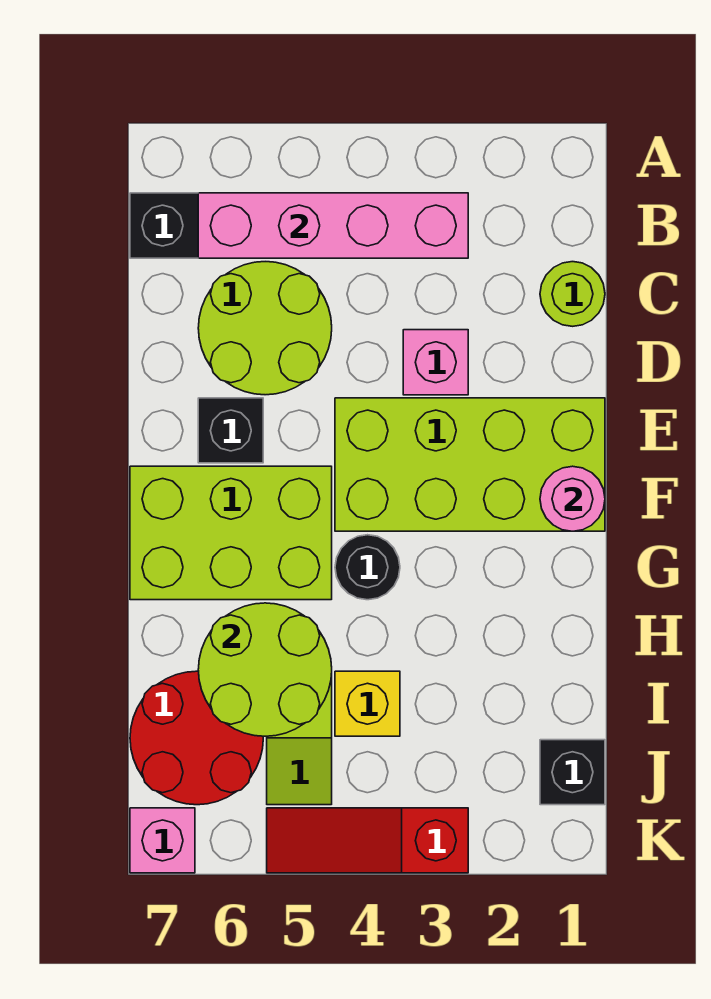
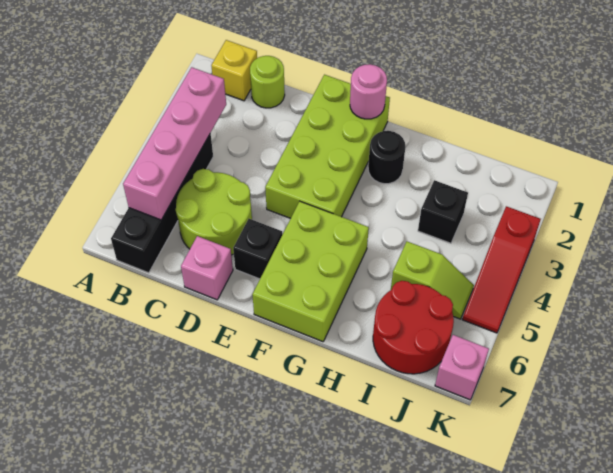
pink 1x1 brick [403,330,468,395] -> pink 1x1 brick moved to [181,236,233,300]
black 1x1 round brick [335,535,400,600] -> black 1x1 round brick moved to [368,131,405,184]
lime 2x2 round brick [198,603,332,736] -> none
yellow 1x1 brick [335,671,400,736] -> yellow 1x1 brick moved to [211,40,257,101]
black 1x1 brick [540,740,605,805] -> black 1x1 brick moved to [418,180,468,243]

